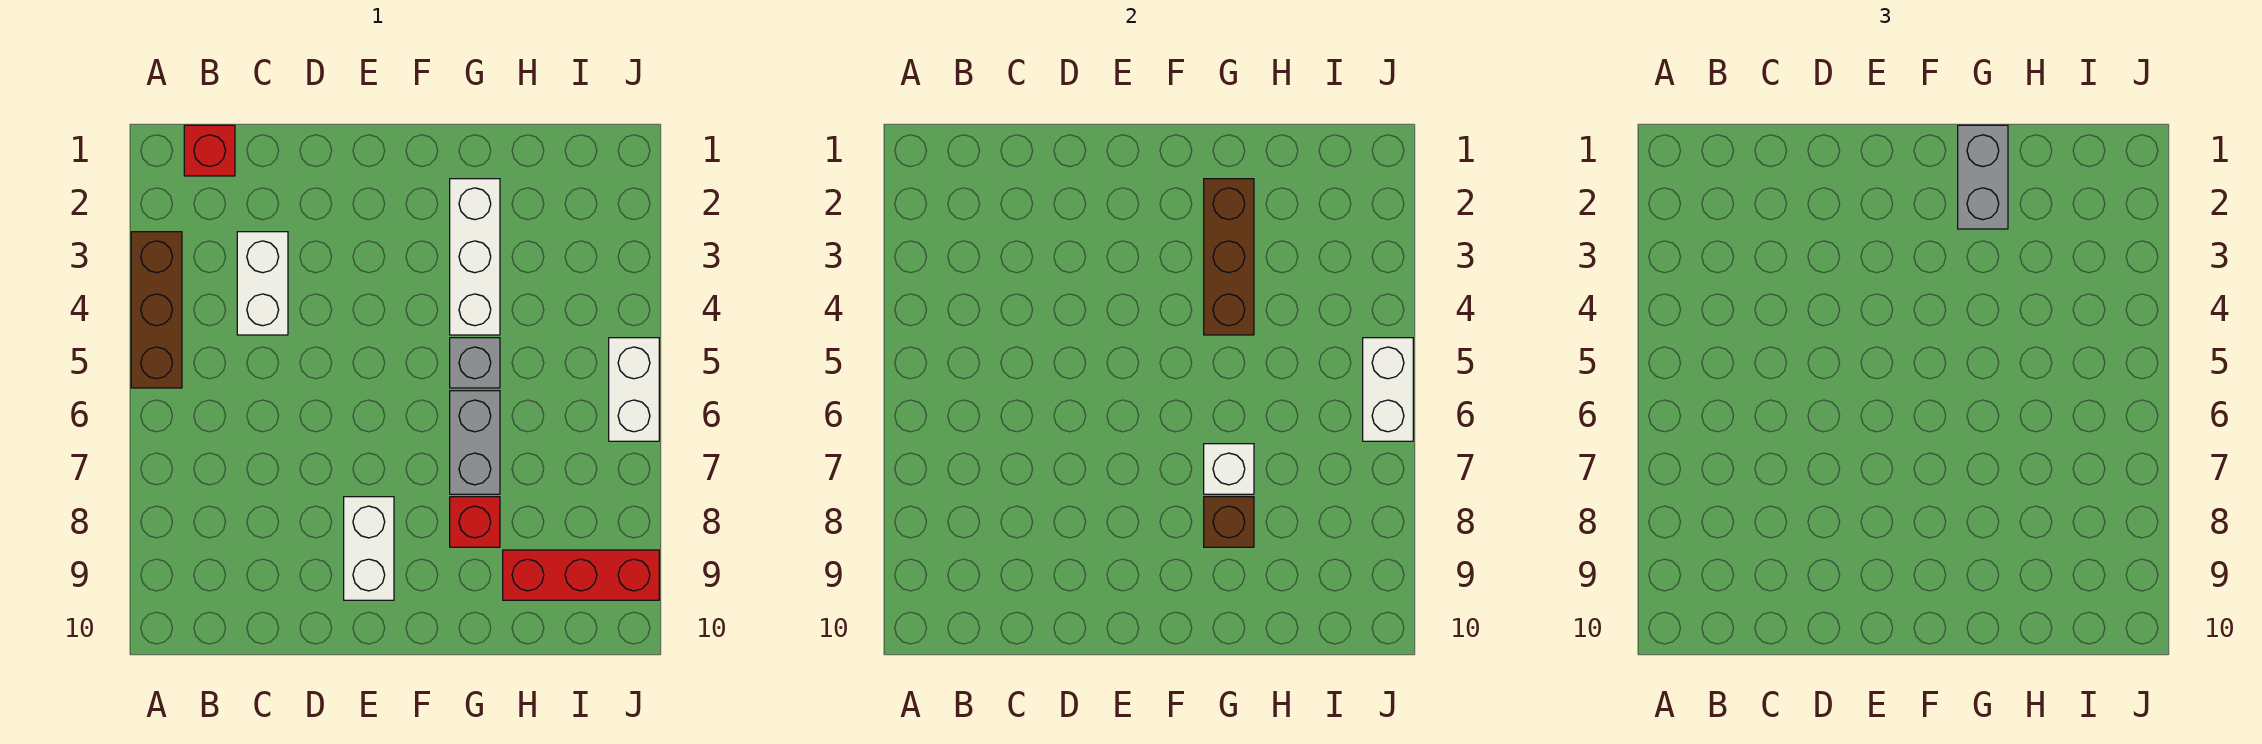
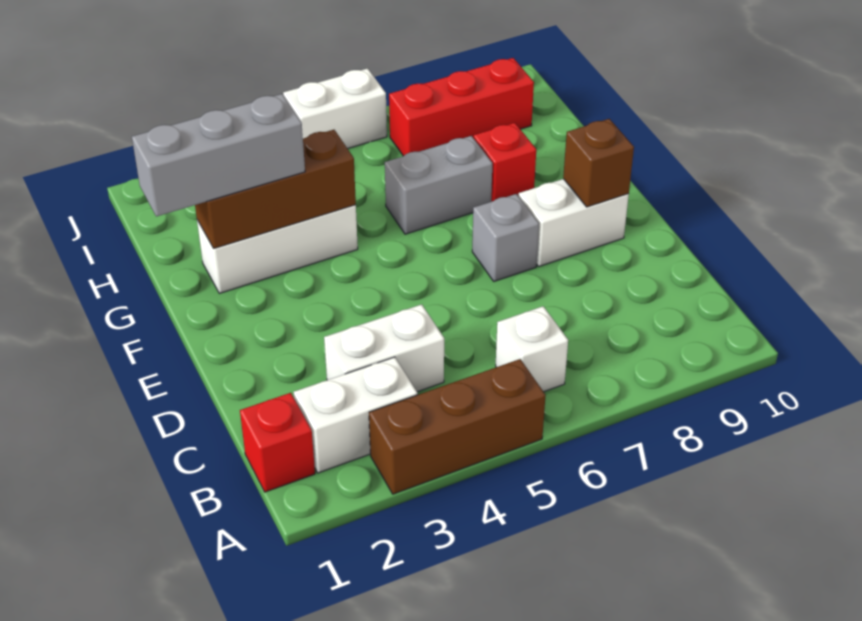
grey 1x2 brick [1958,125,2008,229] -> grey 1x3 brick [132,94,305,217]
grey 1x1 brick [450,338,500,388] -> grey 1x1 brick moved to [472,194,539,281]
white 1x1 brick [1204,444,1254,494] -> white 1x1 brick moved to [496,306,568,392]
brown 1x1 brick [1204,497,1254,547] -> brown 1x1 brick moved to [563,119,634,207]
red 1x3 brick [503,550,659,600] -> red 1x3 brick turned to [389,58,534,156]
white 1x2 brick [1363,338,1413,441] -> white 1x2 brick moved to [293,357,418,473]

